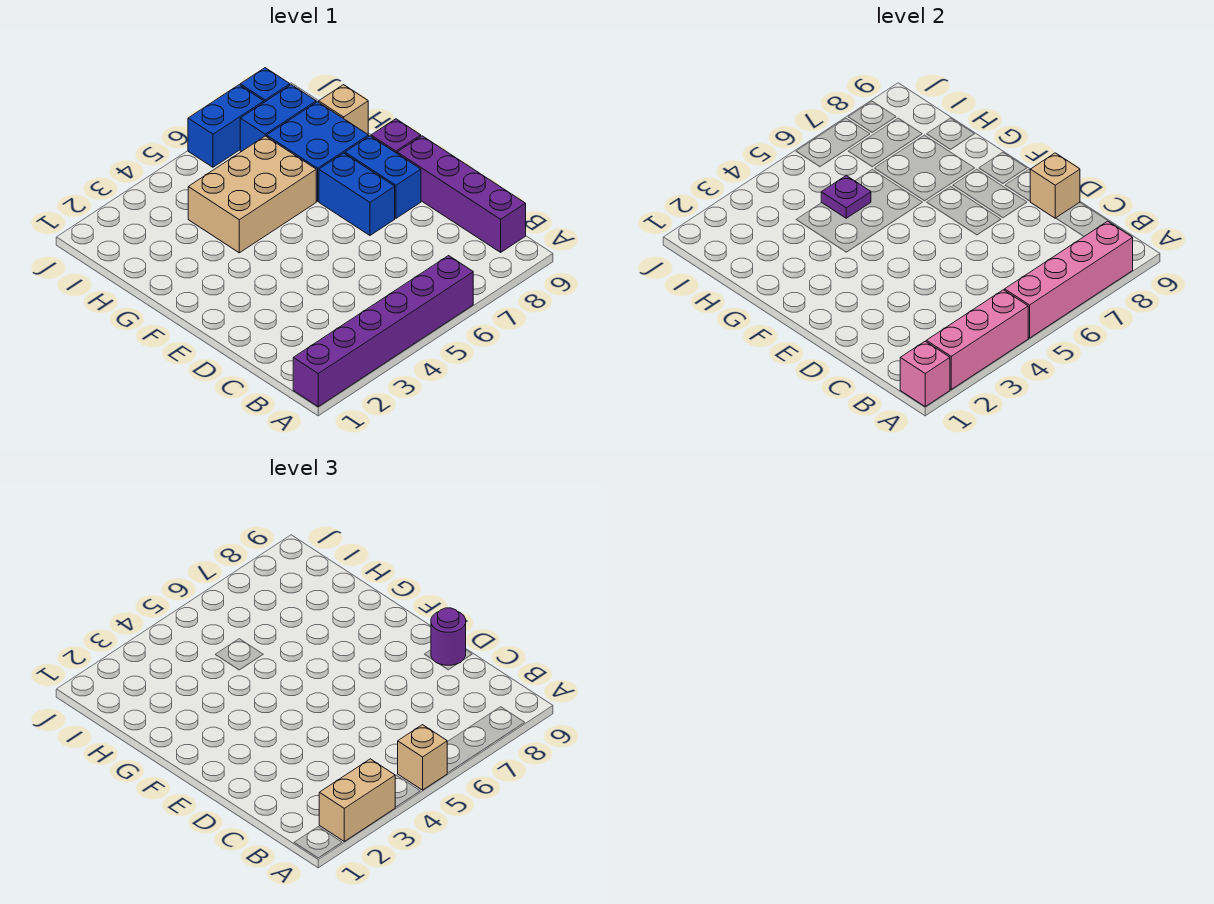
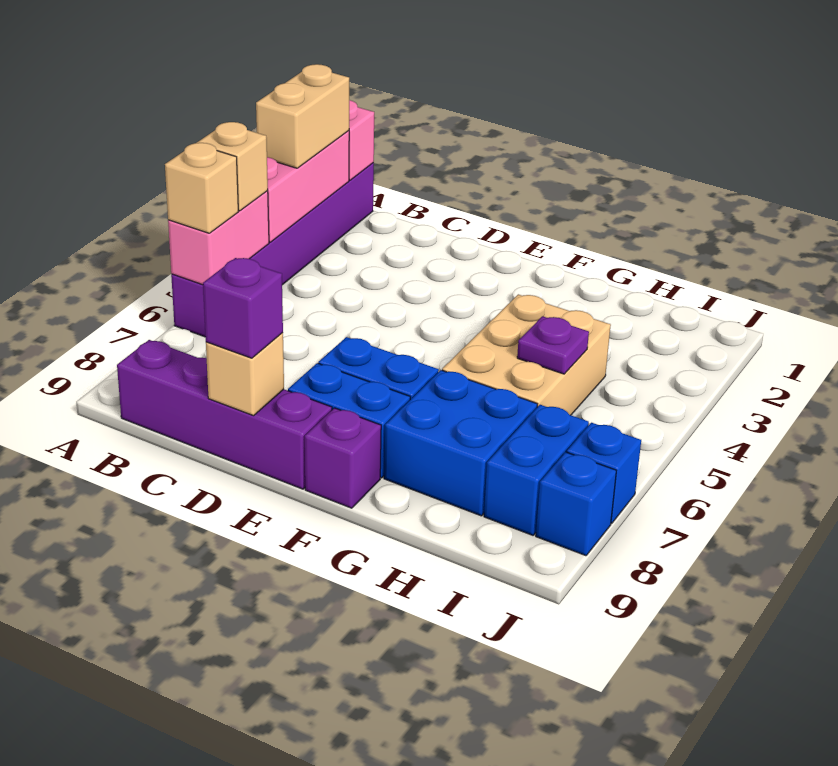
pink 1x4 brick [1005,221,1133,338] -> pink 1x2 brick [168,191,269,285]
purple 1x1 round brick [431,608,466,665] -> purple 1x1 brick [203,258,283,358]
tan 1x1 brick [319,85,368,134] -> tan 1x1 brick moved to [165,143,238,233]
blue 1x2 brick [188,85,264,167] -> blue 1x1 brick [567,423,641,524]

